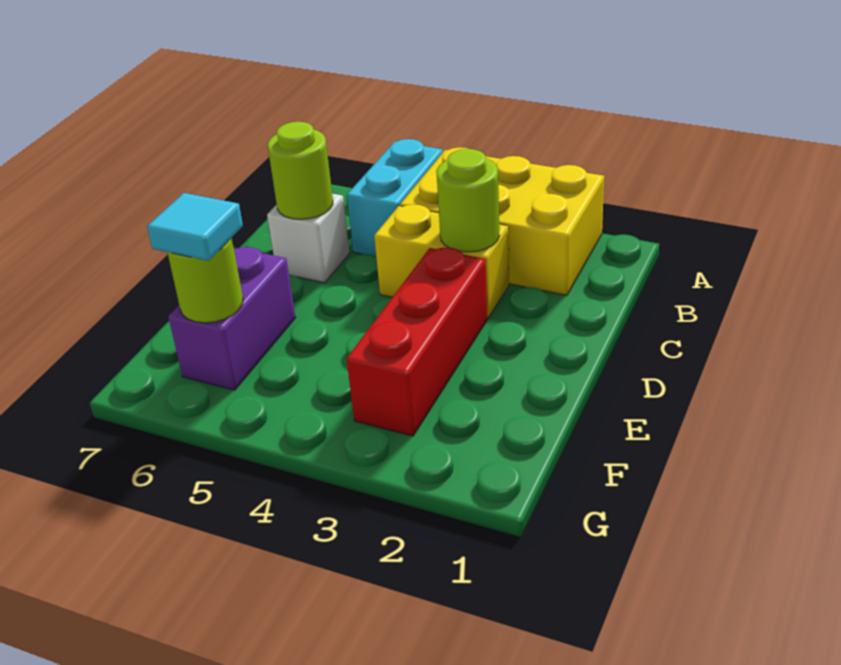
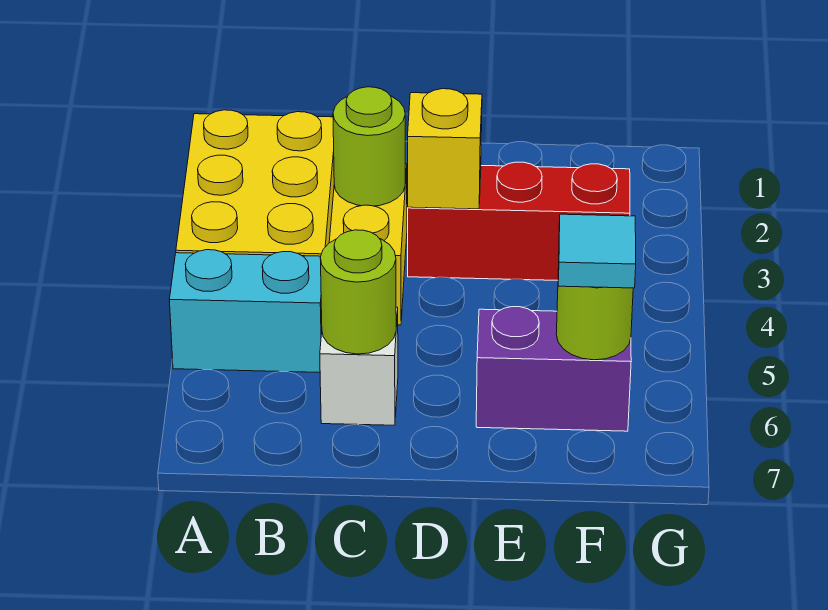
none -> yellow 1x1 brick [408,89,482,209]

